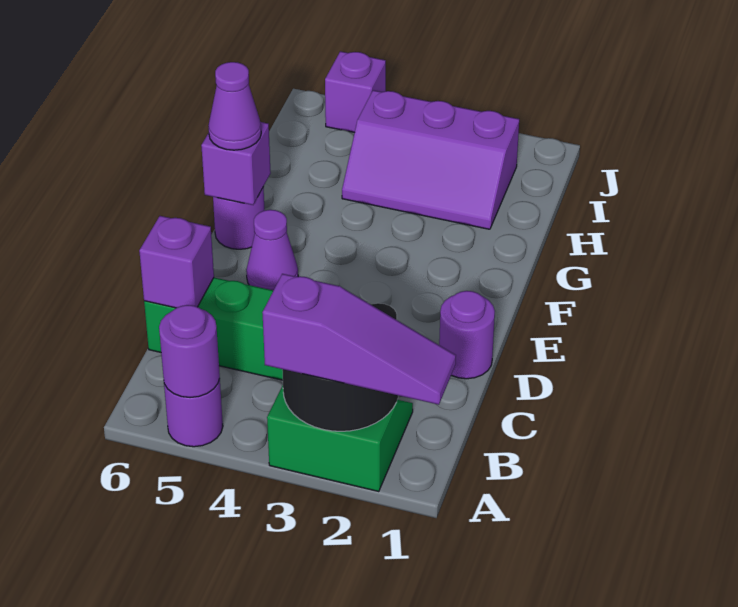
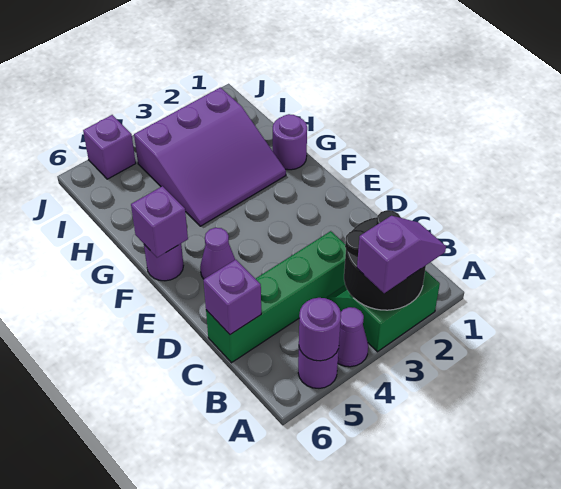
purple 1x3 slope [262,274,456,405] -> purple 1x2 slope [357,216,446,293]
purple 1x1 round brick [439,291,495,379] -> purple 1x1 round brick moved to [273,114,307,170]
purple 1x1 cone [208,62,261,150] -> purple 1x1 cone moved to [338,307,368,367]
purple 2x3 slope [342,90,519,229] -> purple 3x3 slope [134,87,286,226]

